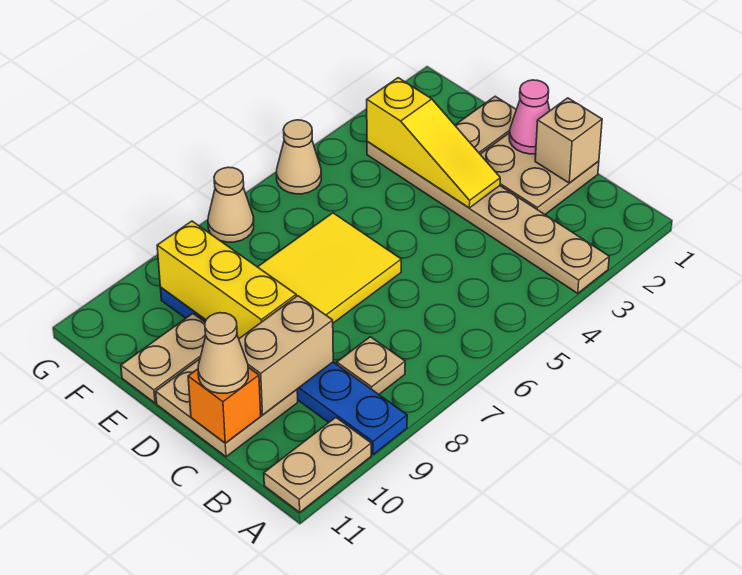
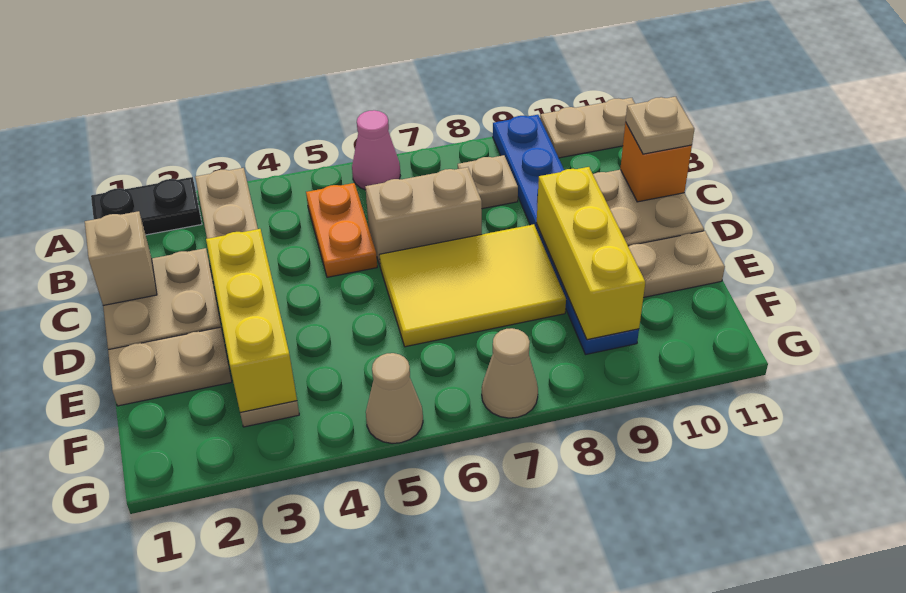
none -> black 1x2 plate [91,177,202,235]
none -> orange 1x2 plate [306,183,377,277]
tan 1x2 brick [239,296,333,415] -> tan 1x2 brick moved to [365,167,482,265]
tan 1x1 cone [198,313,248,393] -> tan 1x1 plate [626,97,694,154]
pink 1x1 cone [509,80,550,154] -> pink 1x1 cone moved to [352,110,400,190]
yellow 1x3 slope [367,78,500,208] -> yellow 1x3 brick [206,229,297,412]

